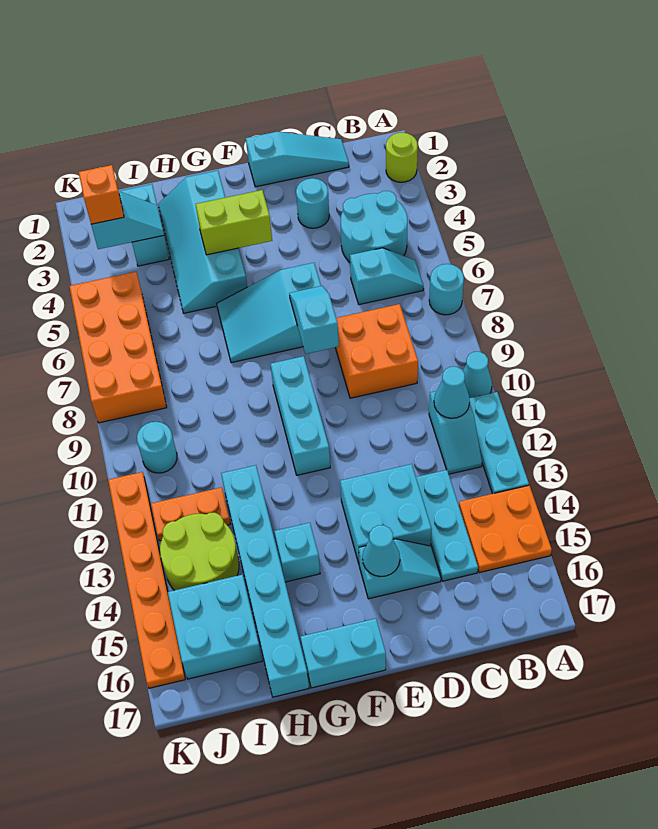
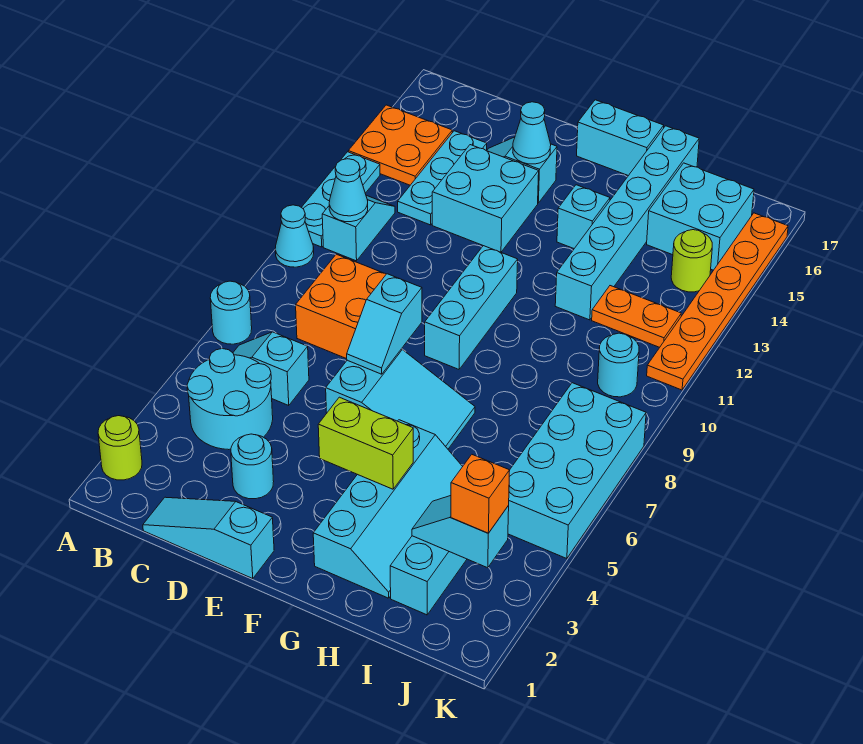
lime 2x2 round brick [160,513,239,590] -> lime 1x1 round brick [671,230,712,292]
orange 2x4 brick [69,272,167,423] -> cyan 2x4 brick [508,383,646,559]

